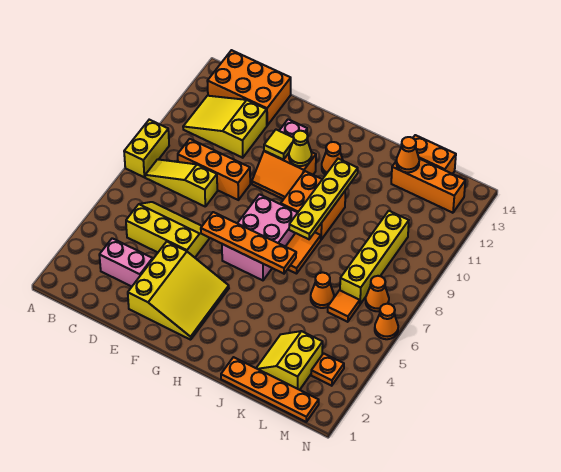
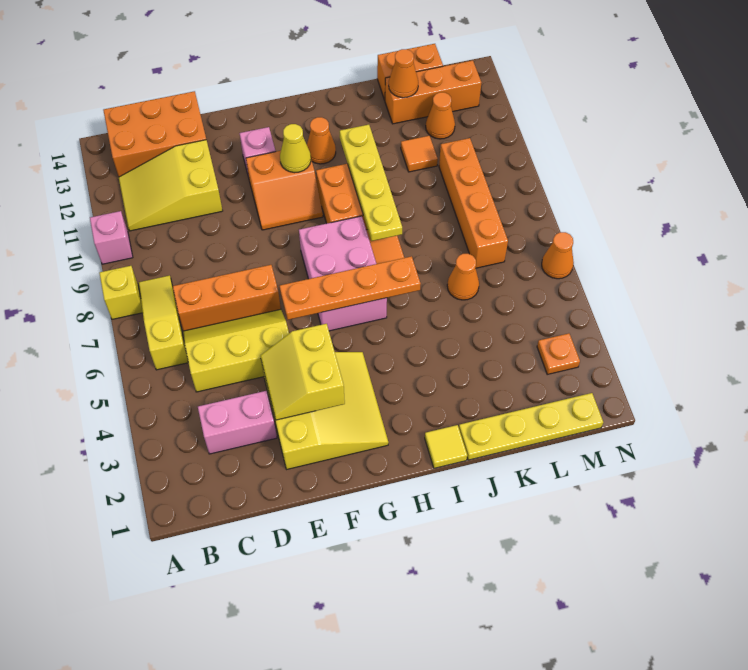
yellow 1x2 brick [124,120,169,177] -> yellow 1x1 brick [99,266,143,319]
none -> pink 1x1 brick [90,211,133,264]
yellow 1x3 slope [145,159,217,206] -> yellow 1x3 slope turned to [139,275,188,370]
orange 1x3 brick [178,139,250,200] -> orange 1x3 brick moved to [173,265,281,331]
yellow 1x1 tile [264,130,293,160] -> yellow 1x1 tile moved to [425,425,467,468]
orange 1x4 plate [221,357,319,422] -> yellow 1x4 plate [459,393,603,460]
yellow 2x2 slope [256,331,323,390] -> yellow 2x2 slope moved to [260,324,345,420]
orange 1x1 tile [328,290,360,322] -> orange 1x1 tile moved to [401,136,438,172]
yellow 1x4 brick [340,211,409,304] -> orange 1x4 brick [439,138,508,268]
orange 1x1 cone [366,276,389,311] -> orange 1x1 cone moved to [426,92,455,139]

